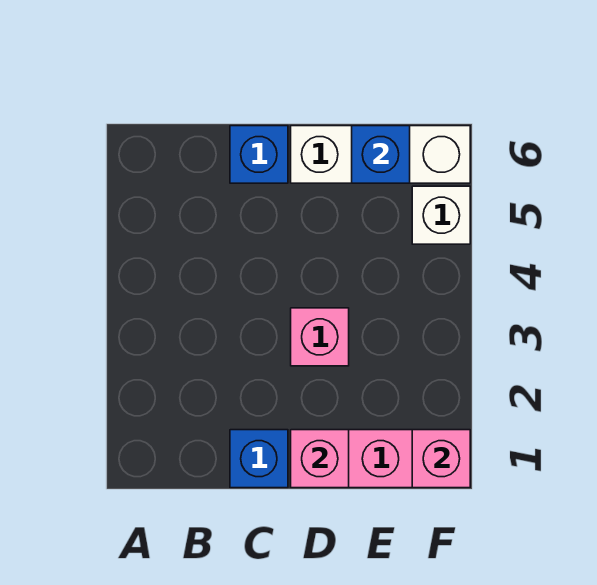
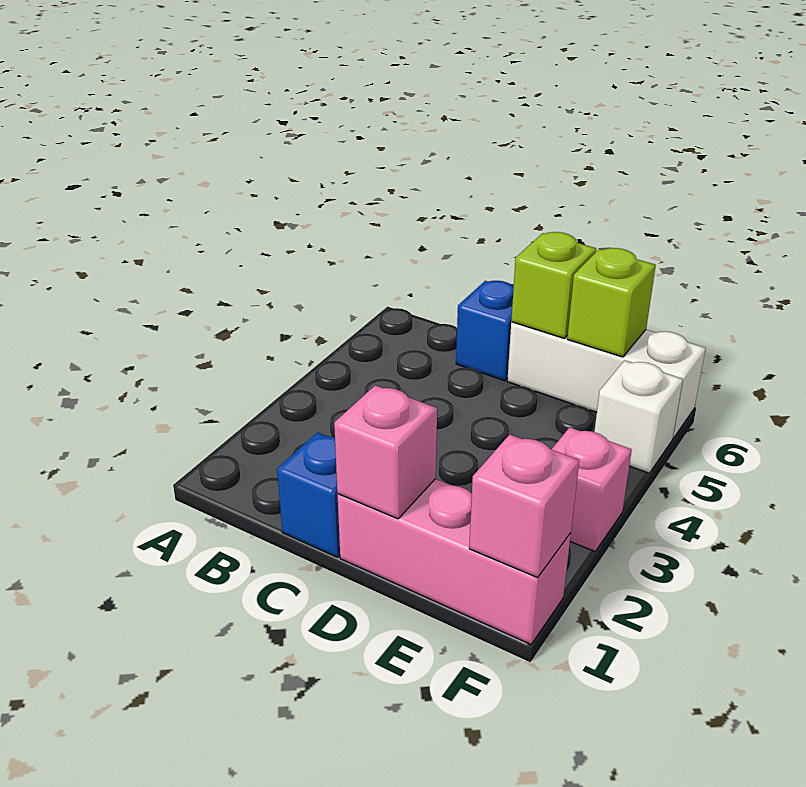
pink 1x1 brick [291,308,349,366] -> pink 1x1 brick moved to [551,427,632,551]
none -> lime 1x1 brick [511,232,596,339]
blue 1x1 brick [352,126,410,183] -> lime 1x1 brick [567,248,656,357]

